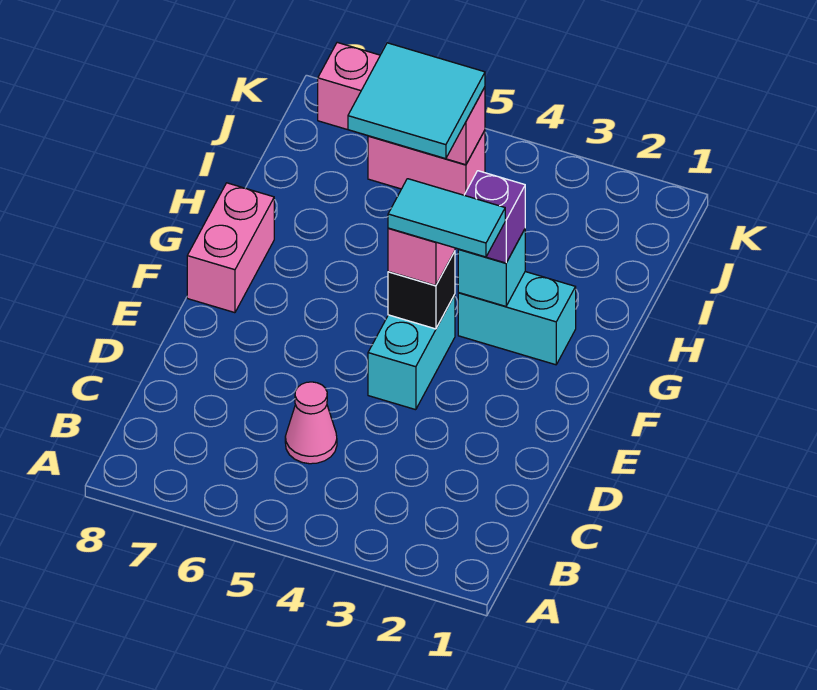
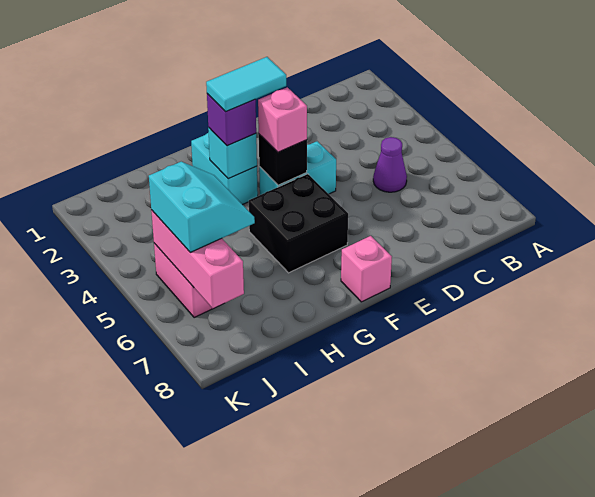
pink 1x1 cone [285,382,337,464] -> purple 1x1 cone [373,137,407,192]
cyan 1x2 tile [388,179,505,257] -> cyan 1x2 tile turned to [206,57,286,112]
none -> black 2x2 brick [249,174,348,273]
pink 1x2 brick [187,183,274,313] -> pink 1x1 brick [341,236,392,302]
cyan 2x2 tile [348,43,485,159] -> cyan 2x2 slope [149,162,255,252]

